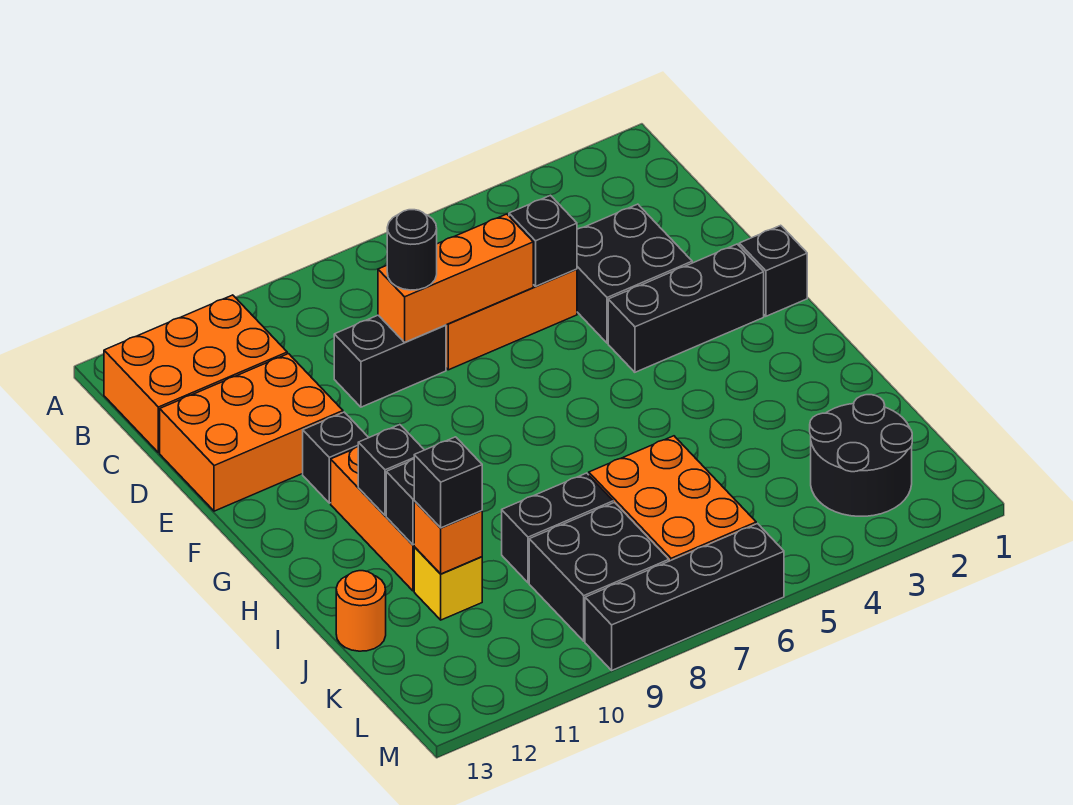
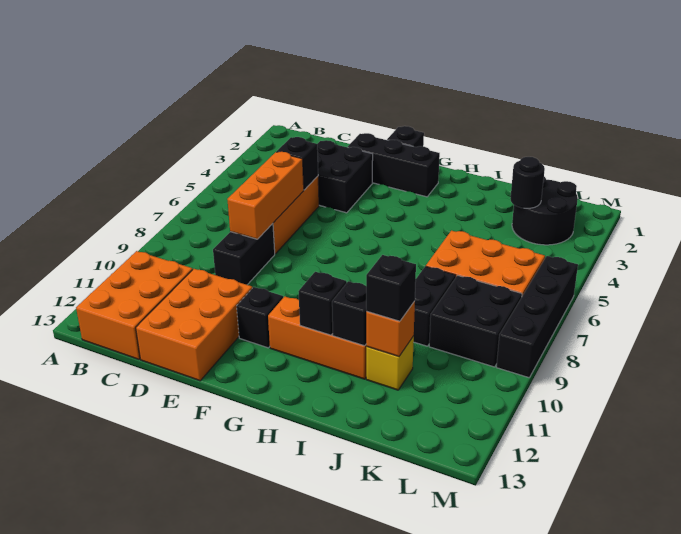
black 1x1 round brick [387,210,437,290] -> black 1x1 round brick moved to [510,157,545,208]
black 1x3 brick [608,244,764,372] -> black 1x3 brick turned to [348,133,440,197]
orange 1x1 round brick [336,571,386,651] -> none

